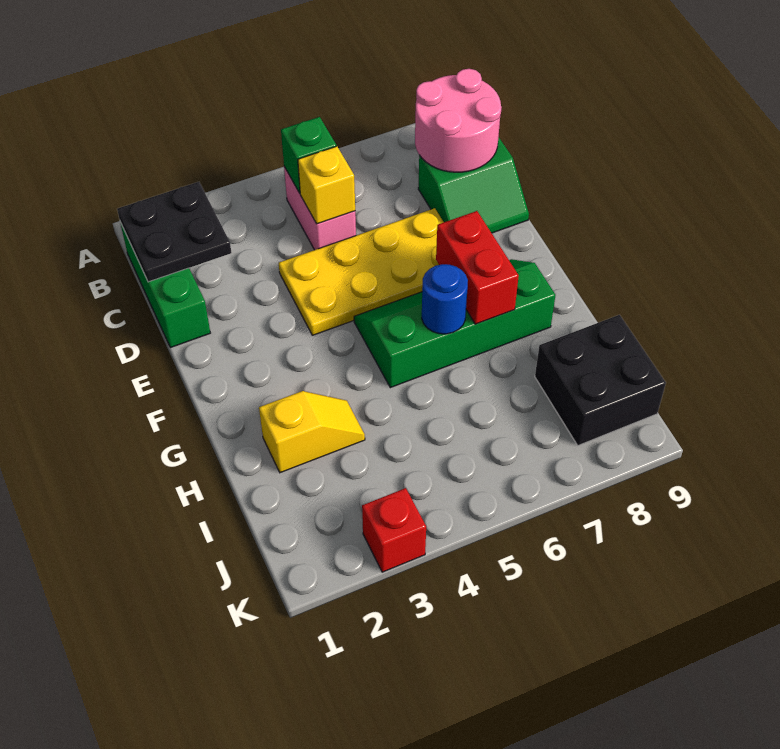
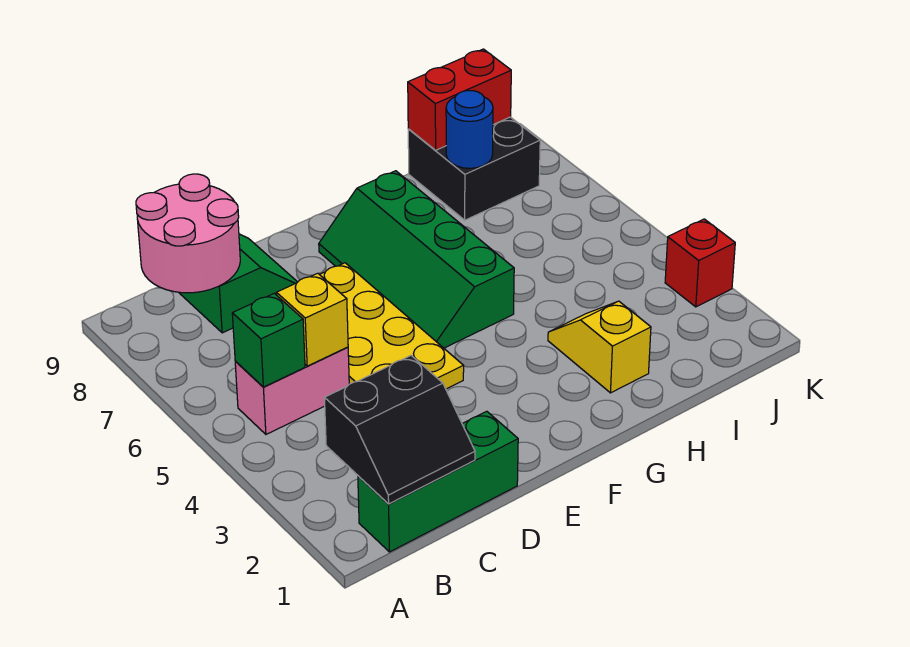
black 2x2 plate [117,182,231,282] -> black 2x2 slope [325,356,475,504]
red 1x2 brick [436,211,519,324] -> red 1x2 brick moved to [408,49,511,150]
blue 1x1 round brick [422,264,468,334] -> blue 1x1 round brick moved to [446,91,493,168]

